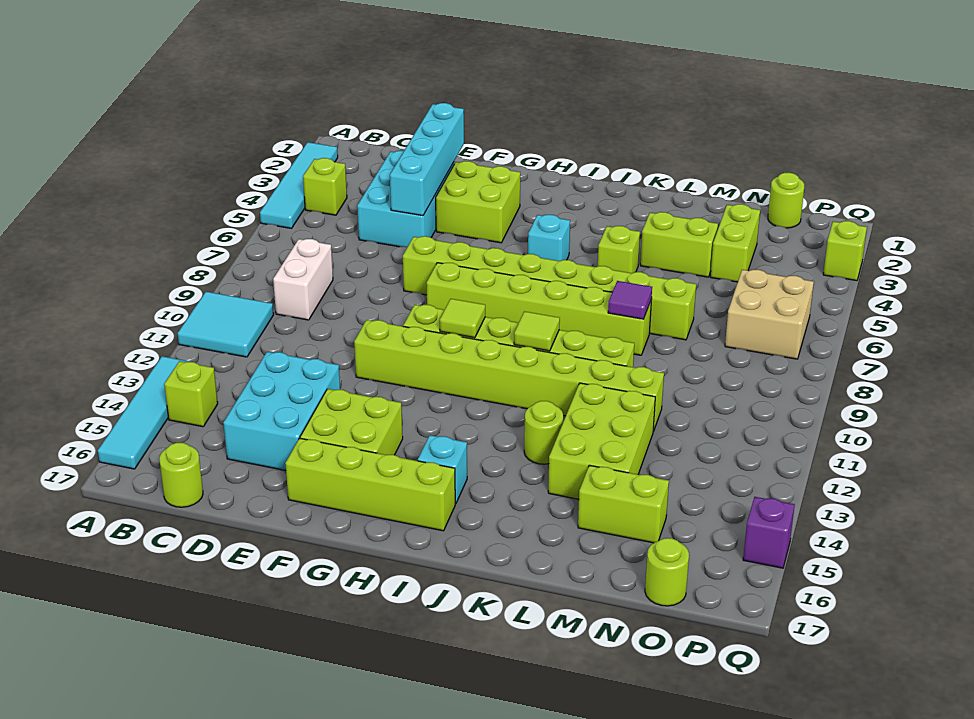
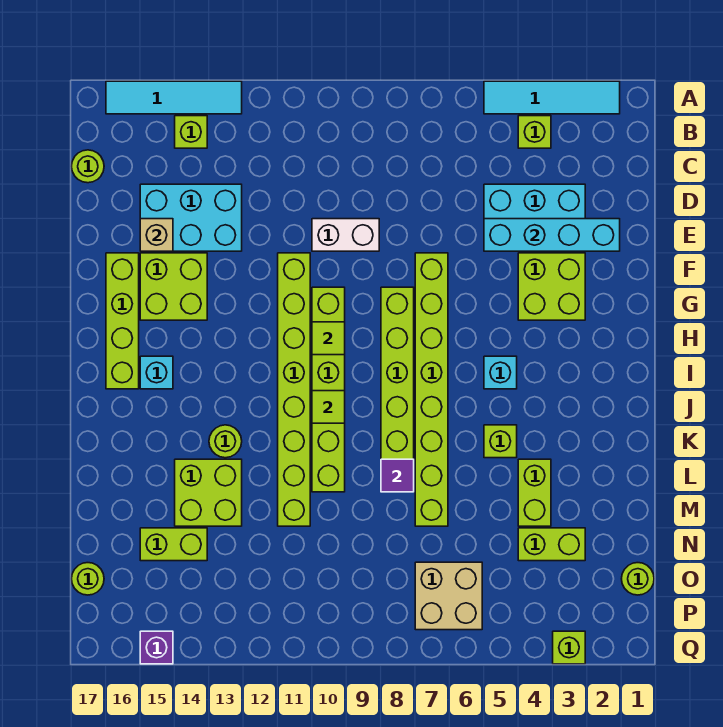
cyan 2x2 tile [178,292,274,357] -> none
white 1x2 brick [273,239,333,320] -> white 1x2 brick moved to [312,219,379,251]
none -> tan 1x1 brick [140,219,173,251]
lime 2x3 brick [548,383,655,499] -> lime 2x2 brick [175,459,242,526]
lime 1x2 brick [578,465,669,543] -> lime 1x2 brick turned to [140,528,207,561]

